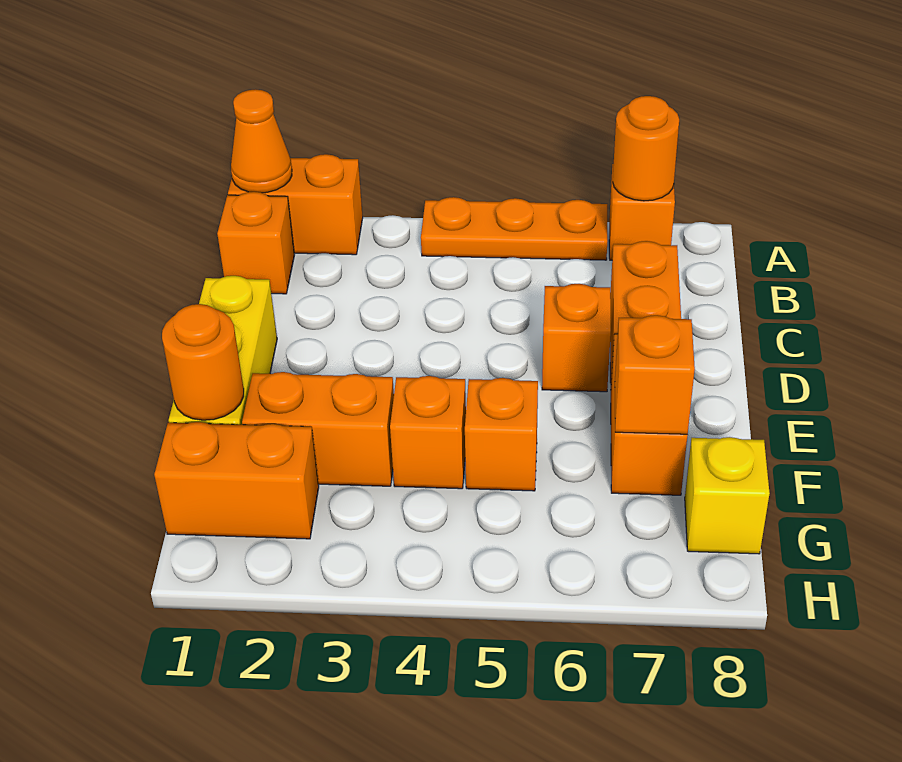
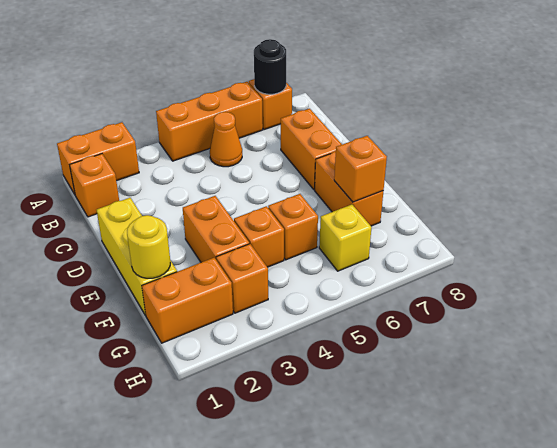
orange 1x1 cone [231,89,292,193] -> orange 1x1 cone moved to [210,112,242,167]
orange 1x3 plate [421,197,607,260] -> orange 1x3 brick [156,82,263,161]
orange 1x1 round brick [613,96,679,201] -> black 1x1 round brick [254,39,286,94]
orange 1x1 brick [542,284,611,392] -> orange 1x1 brick moved to [216,244,268,313]
orange 1x1 round brick [162,304,244,420] -> yellow 1x1 round brick [127,215,170,278]
orange 1x2 brick [242,372,394,486] -> orange 1x2 brick turned to [183,196,249,262]
yellow 1x1 brick [685,437,770,554] -> yellow 1x1 brick moved to [319,205,372,271]

